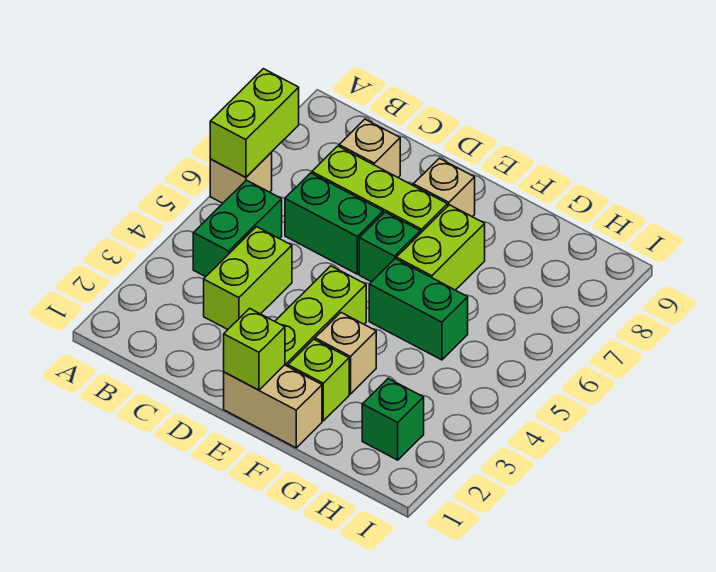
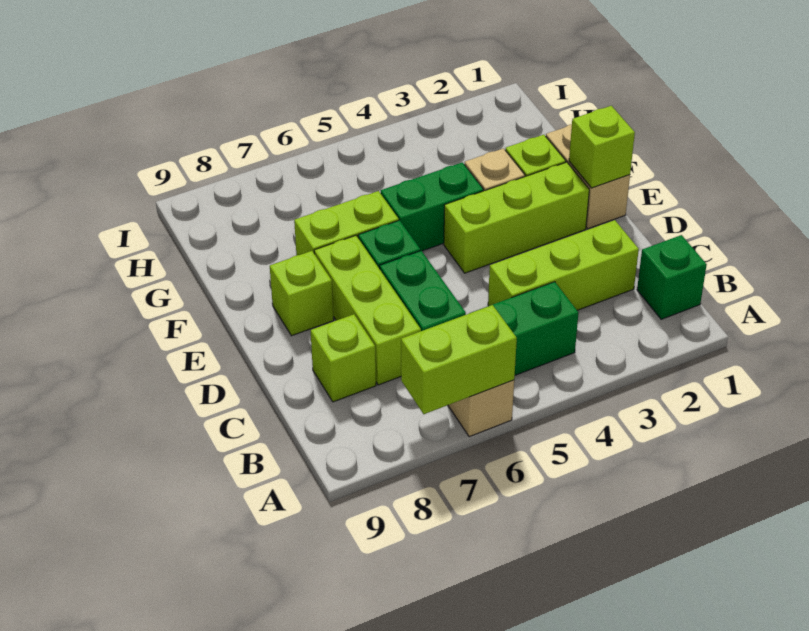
lime 1x2 brick [204,227,292,329] -> lime 1x3 brick [488,220,639,310]
tan 1x1 brick [339,119,400,177] -> lime 1x1 brick [311,314,376,402]
tan 1x1 brick [413,158,475,217] -> lime 1x1 brick [270,251,334,336]
green 1x2 brick [369,259,468,360] -> green 1x2 brick turned to [381,162,484,251]
green 1x1 brick [362,378,424,460] -> green 1x1 brick moved to [637,235,707,319]

